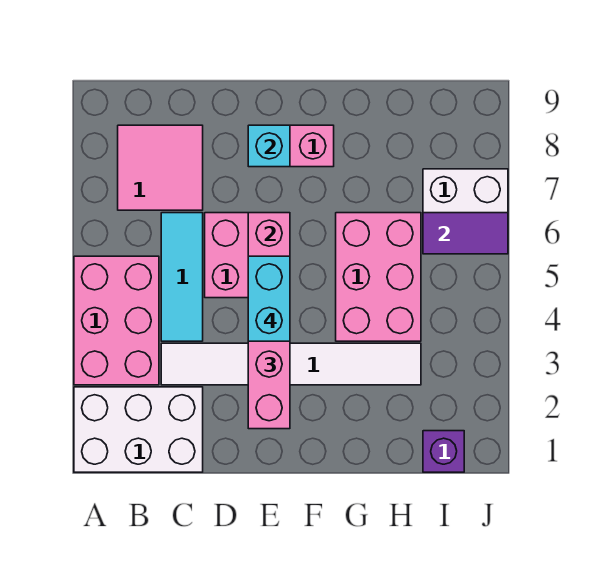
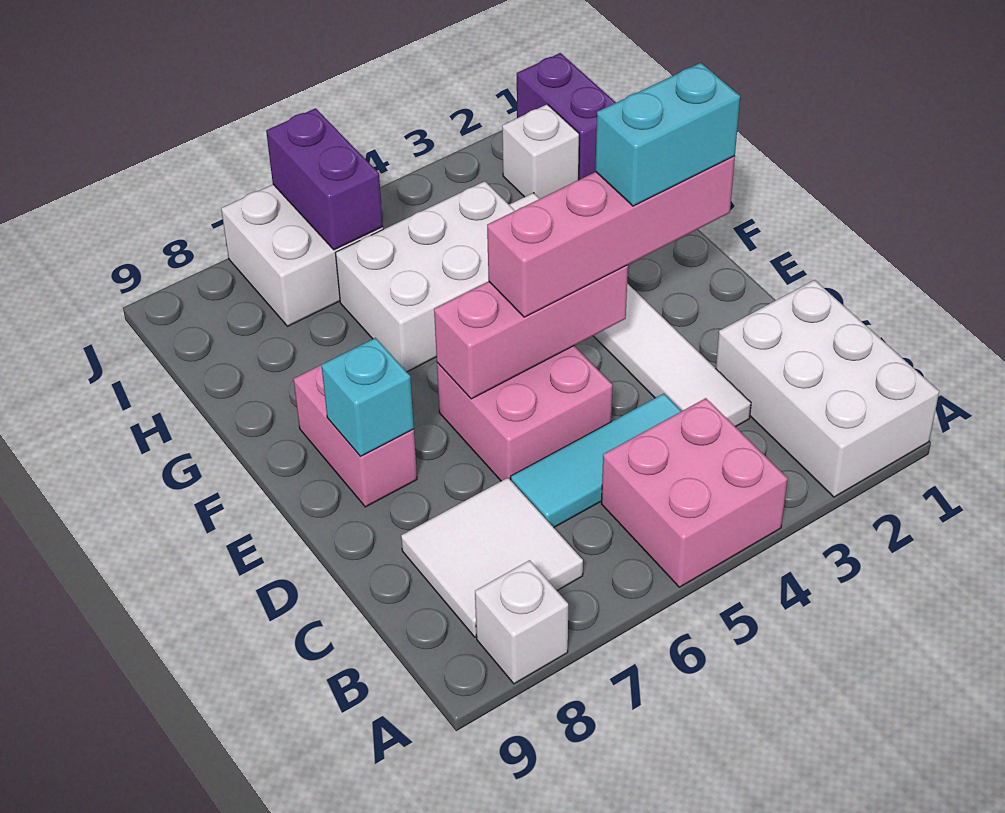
pink 2x3 brick [74,256,159,385] -> pink 2x2 brick [601,398,788,587]
none -> white 1x1 brick [475,560,568,684]
pink 2x2 tile [118,125,203,210] -> white 2x2 tile [401,478,583,637]
cyan 1x2 brick [248,256,290,341] -> cyan 1x2 brick moved to [595,63,740,206]
pink 2x3 brick [336,213,421,341] -> white 2x3 brick [336,181,515,372]
purple 1x1 brick [423,431,464,472] -> purple 1x2 brick [517,53,616,180]
none -> white 1x1 brick [502,104,579,199]
purple 1x2 tile [423,213,508,254] -> purple 1x2 brick [266,108,383,250]

